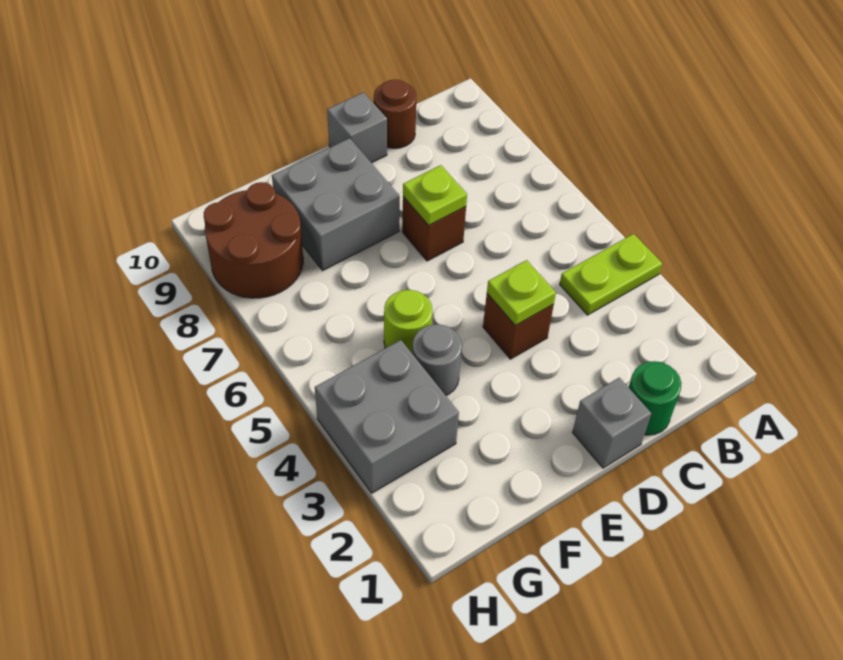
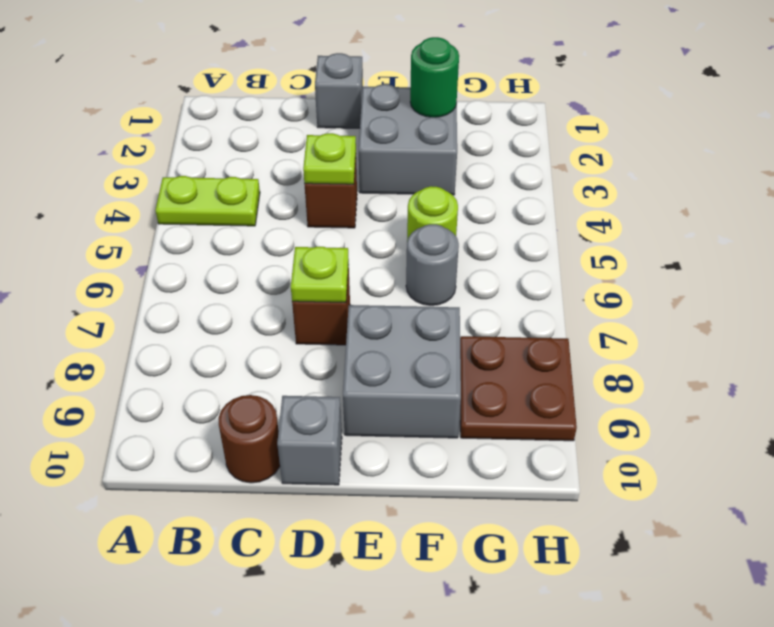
green 1x1 round brick [628,361,682,435] -> green 1x1 round brick moved to [410,37,459,117]
grey 1x1 round brick [412,324,462,395] -> grey 1x1 round brick moved to [406,224,459,305]
grey 2x2 brick [315,340,459,493] -> grey 2x2 brick moved to [359,84,457,195]
brown 2x2 round brick [204,182,303,298] -> brown 2x2 plate [460,336,577,441]

